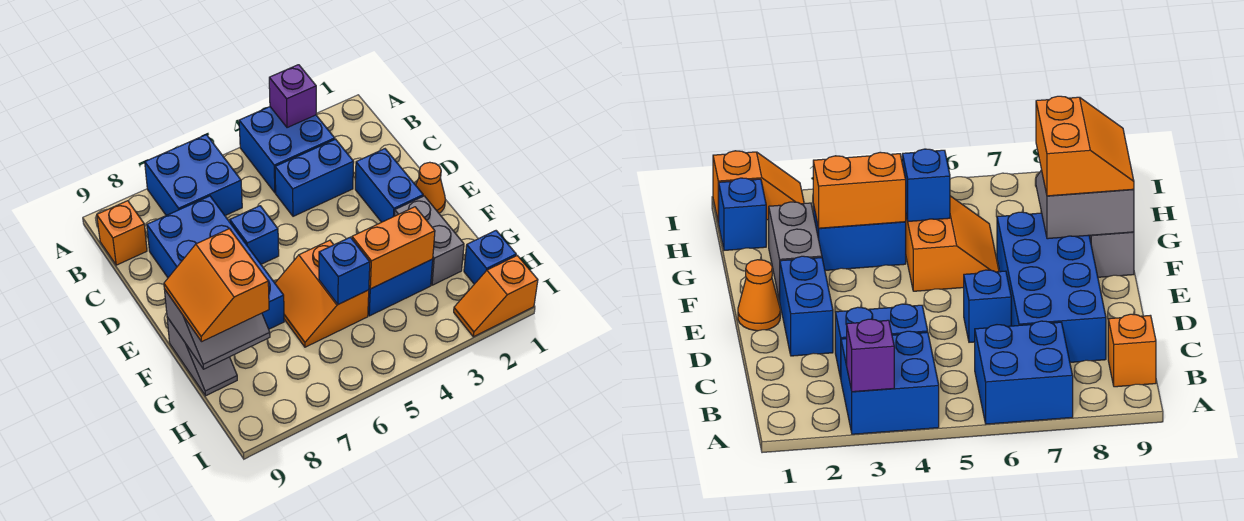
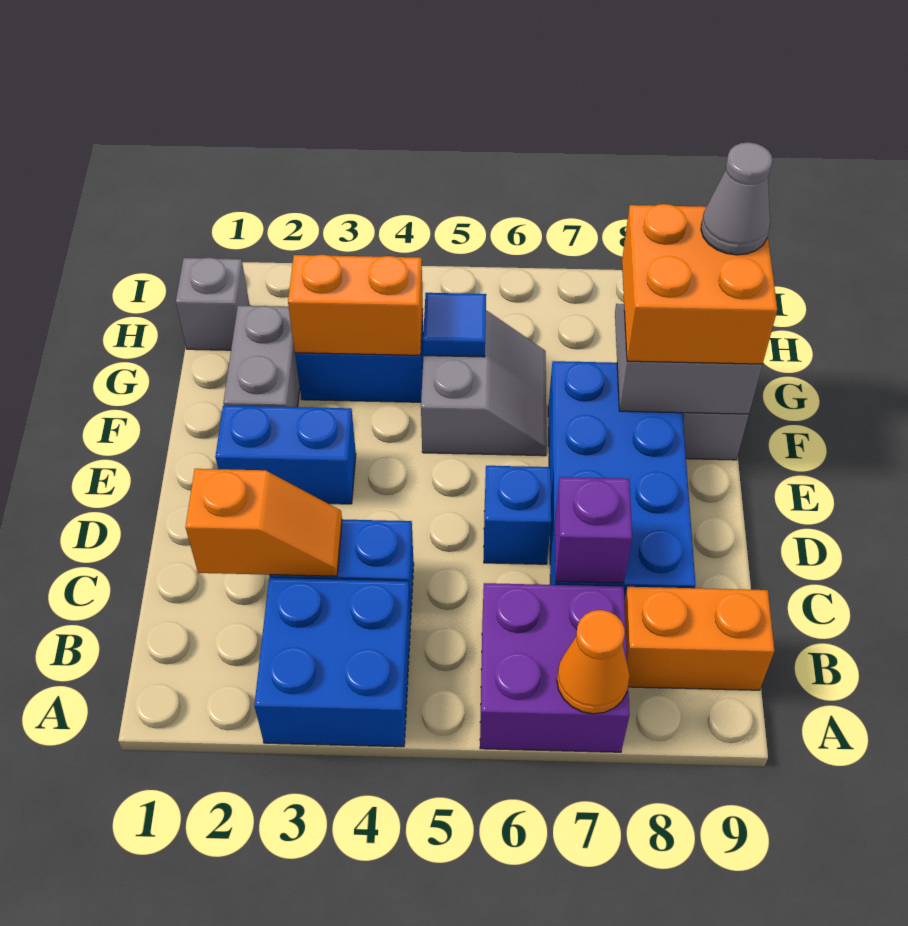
purple 1x1 brick [269,65,316,128] -> purple 1x1 brick moved to [555,477,632,583]
blue 2x2 brick [145,135,242,216] -> purple 2x2 brick [480,583,630,752]
orange 1x1 brick [97,201,147,265] -> orange 1x2 brick [625,587,775,690]
blue 1x2 brick [355,149,423,222] -> blue 1x2 brick turned to [215,406,356,504]
orange 1x1 cone [416,162,445,213] -> orange 1x1 cone moved to [557,610,630,714]
orange 2x2 slope [275,240,369,347] -> grey 2x2 slope [421,311,547,456]
orange 2x2 slope [164,229,269,341] -> orange 2x2 brick [622,204,777,364]
blue 1x1 brick [319,237,370,304] -> blue 1x1 tile [423,293,486,357]
none -> grey 1x1 cone [701,142,772,255]
blue 1x1 brick [464,231,516,284] -> grey 1x1 brick [176,258,250,350]
orange 1x2 slope [454,256,538,337] -> orange 1x2 slope moved to [186,469,342,576]

